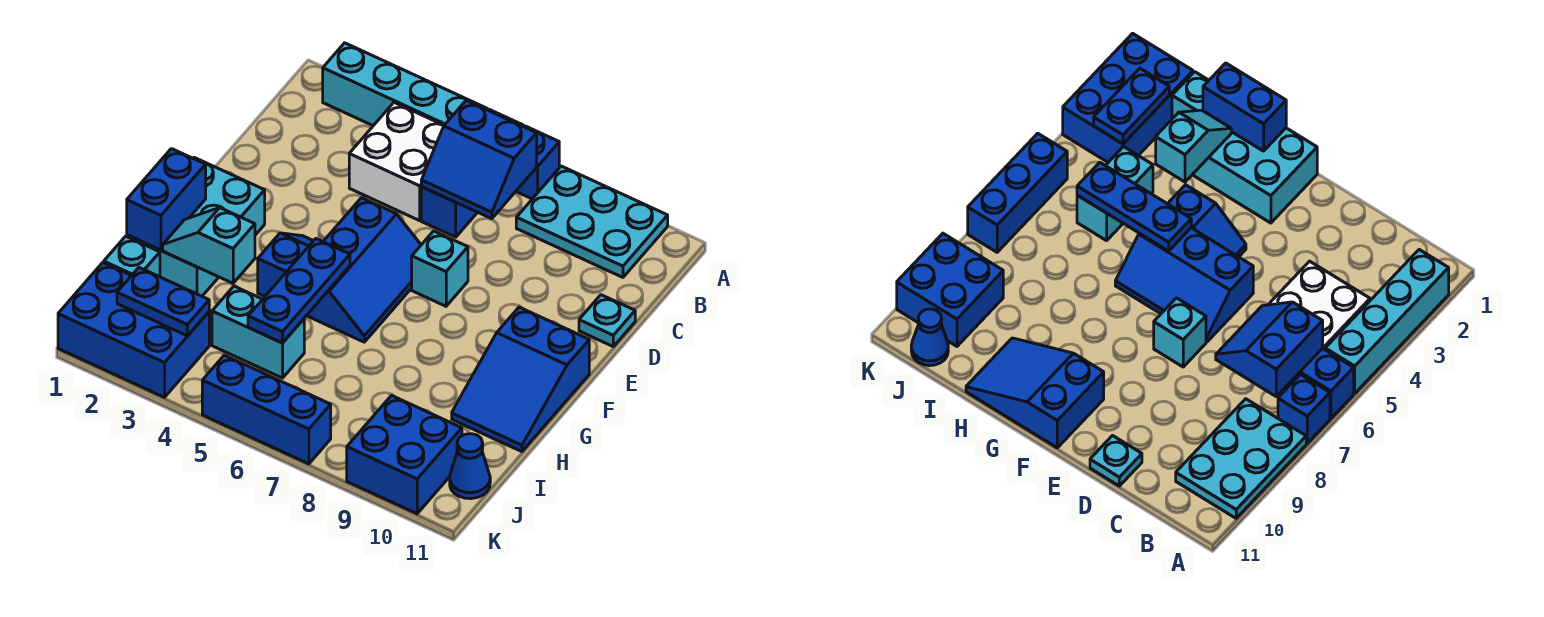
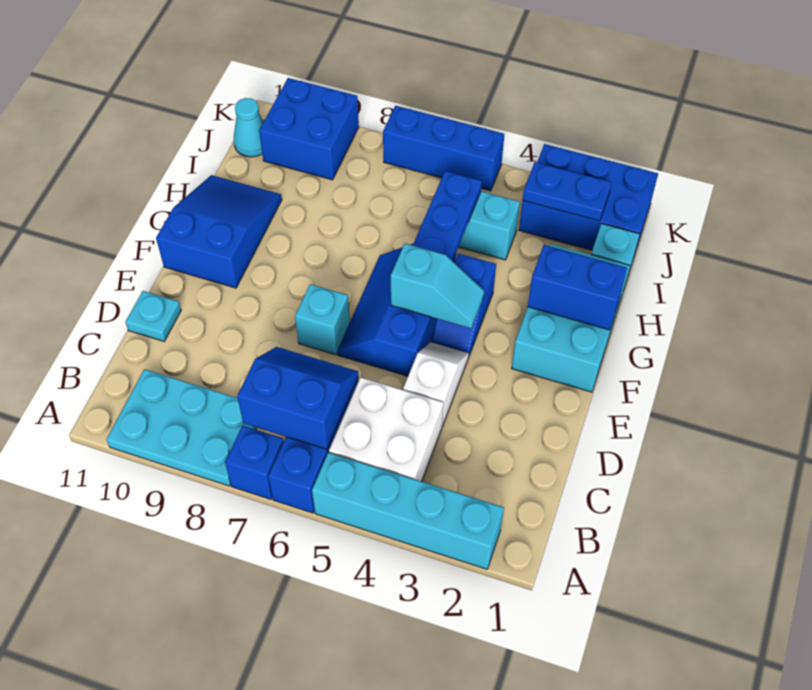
none -> white 1x2 slope [403,342,469,426]
blue 1x2 brick [127,149,206,250] -> blue 1x2 brick turned to [528,245,627,330]
cyan 1x2 slope [163,208,255,283] -> cyan 1x2 slope moved to [391,244,484,328]
blue 1x1 cone [450,434,490,499] -> cyan 1x1 cone [234,98,263,157]

